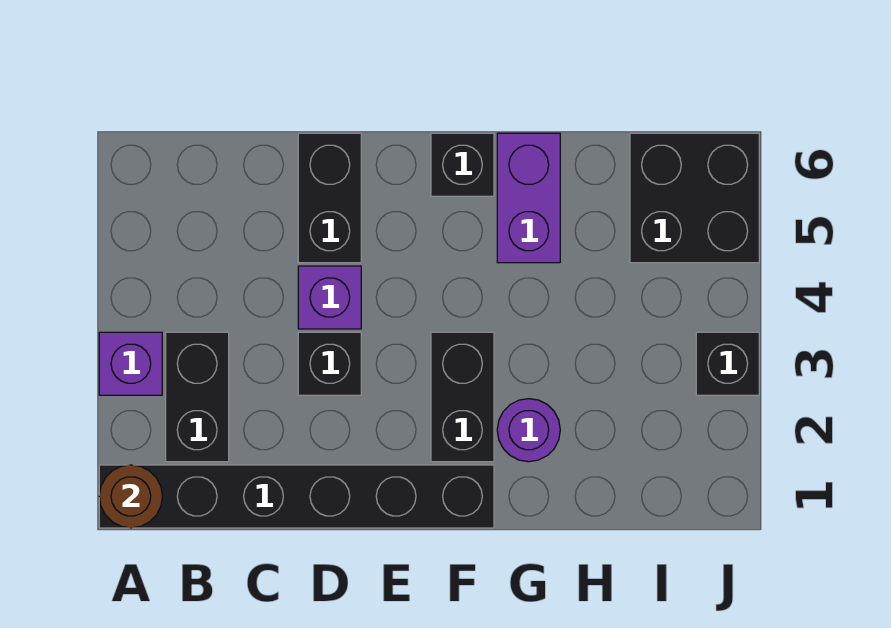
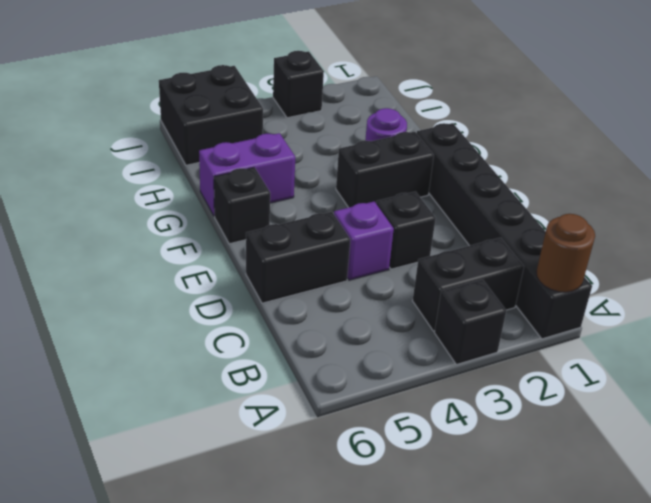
purple 1x1 brick [99,332,162,395] -> black 1x1 brick [434,280,506,365]

